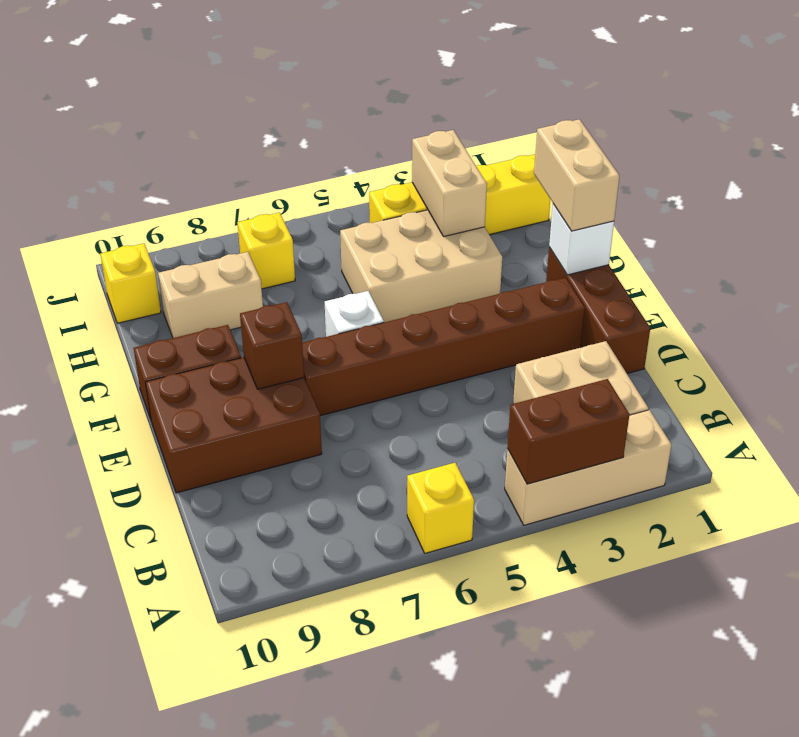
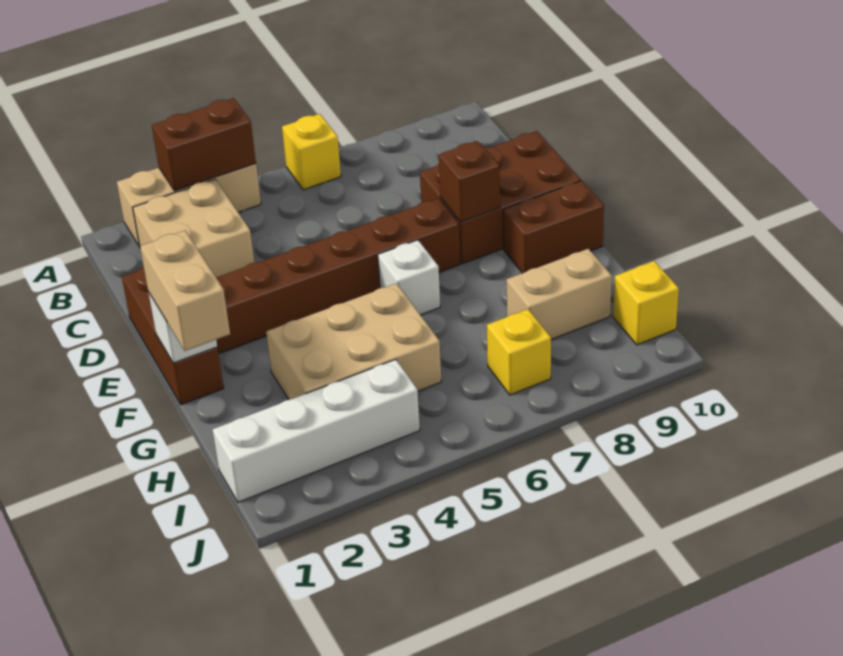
tan 1x2 brick [412,130,487,237] -> none
yellow 1x4 brick [369,154,550,235] -> white 1x4 brick [213,359,420,502]

